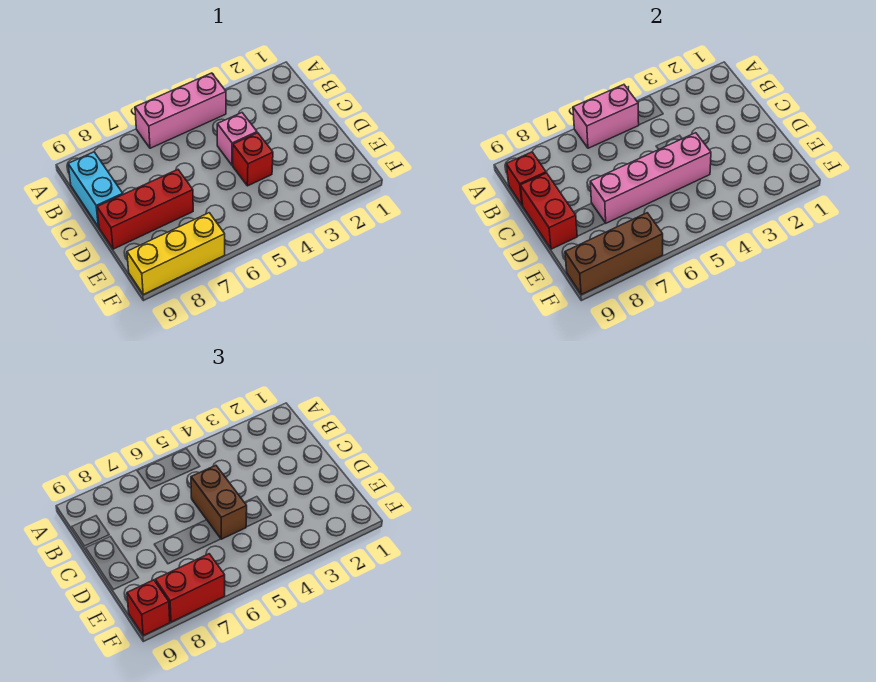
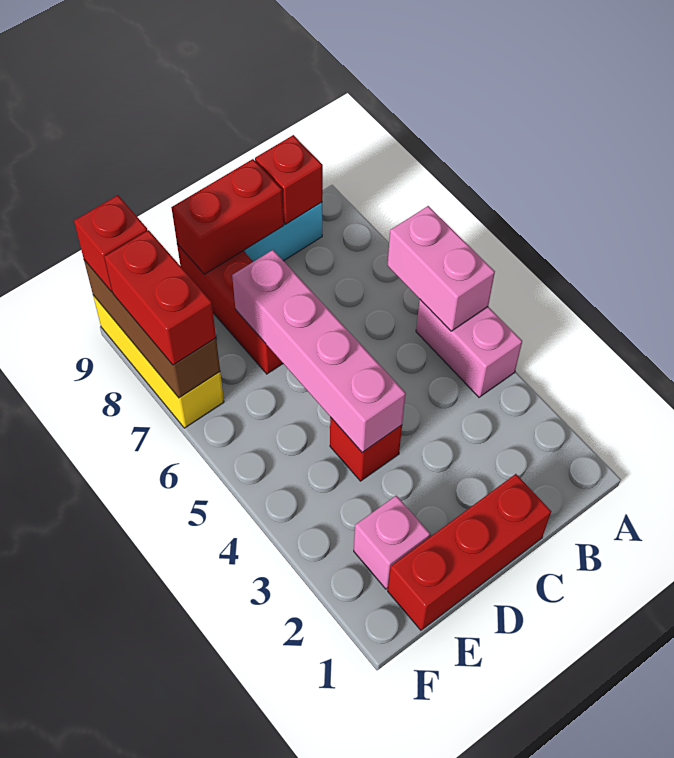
pink 1x3 brick [135,73,226,148] -> pink 1x2 brick [416,300,522,397]
none -> red 1x3 brick [388,474,551,630]
pink 1x1 brick [217,113,257,165] -> pink 1x1 brick moved to [354,496,430,589]
brown 1x2 brick [191,465,247,539] -> none

